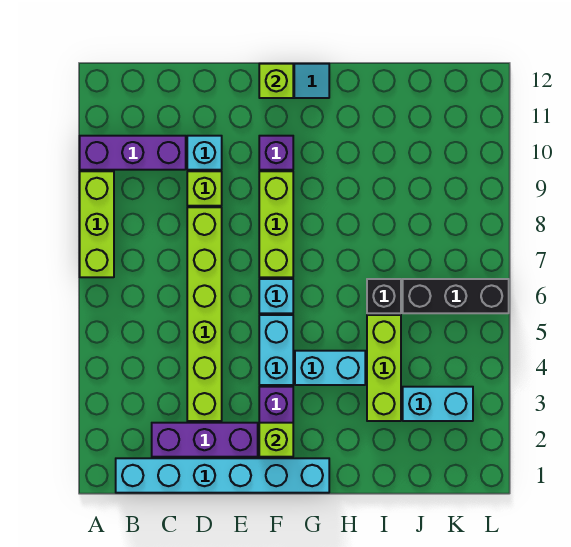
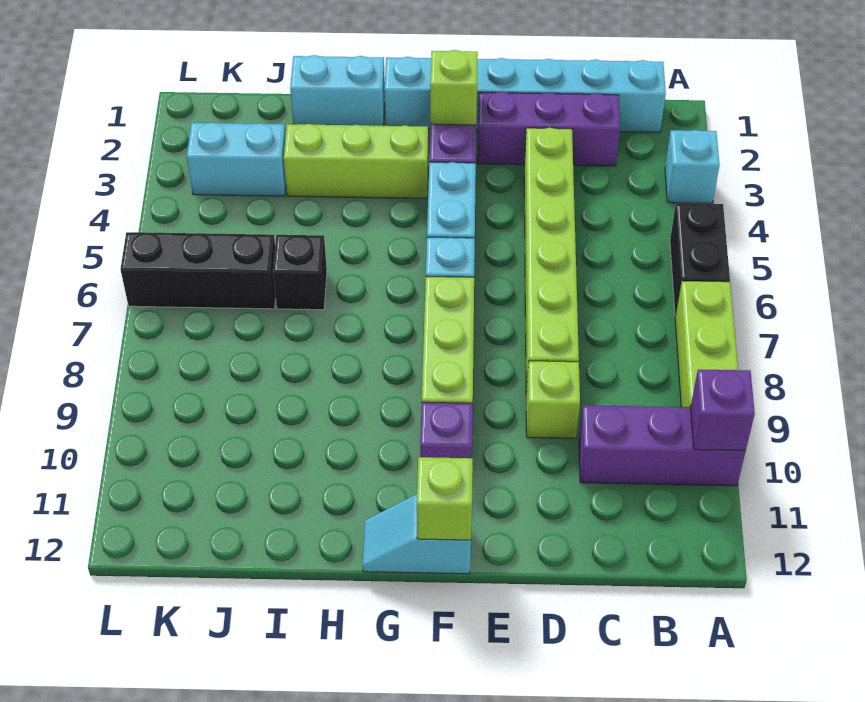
none -> black 1x2 brick [670,203,730,316]
none -> purple 1x1 brick [691,369,755,451]
cyan 1x1 brick [187,136,222,170] -> cyan 1x1 brick moved to [665,130,720,203]
cyan 1x2 brick [295,351,365,385] -> cyan 1x2 brick moved to [290,55,385,126]
lime 1x3 brick [367,315,401,421] -> lime 1x3 brick turned to [284,124,428,199]

